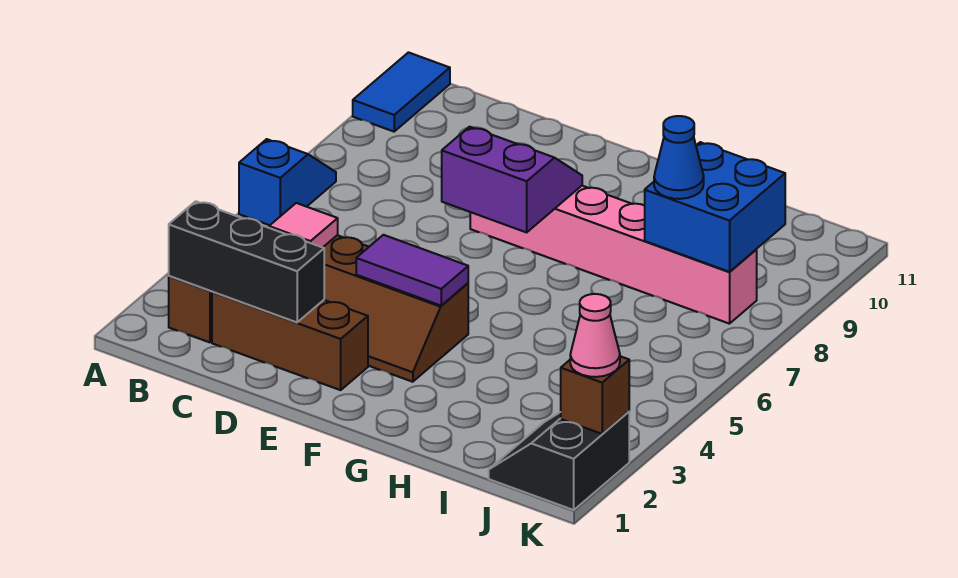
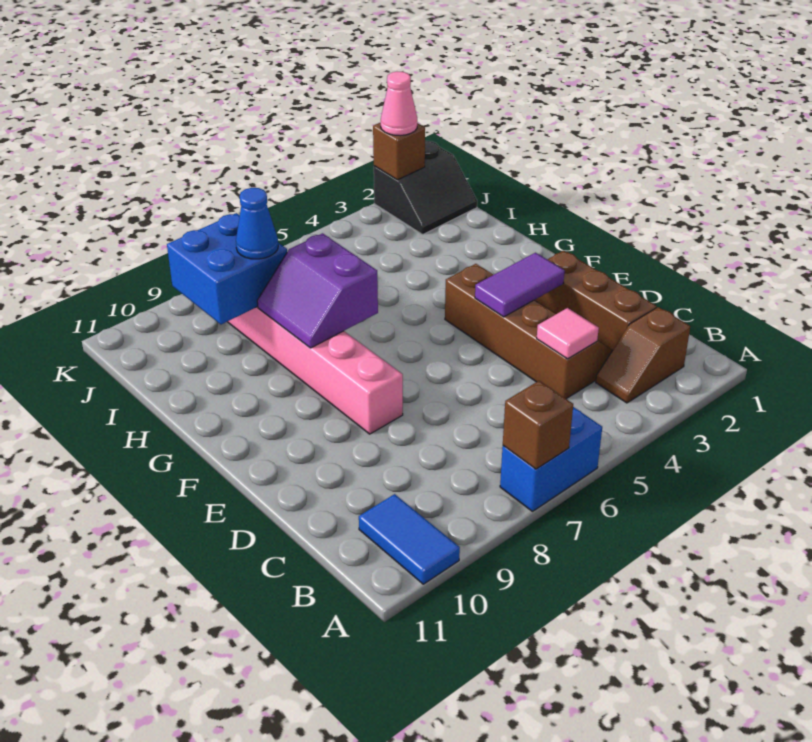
blue 1x2 slope [239,139,336,225] -> blue 1x2 brick [500,407,602,511]
none -> brown 1x1 brick [503,381,573,469]
blue 1x2 tile [353,53,450,132] -> blue 1x2 tile turned to [359,494,460,584]
black 1x3 brick [169,201,324,322] -> none
purple 1x2 tile [356,235,468,306] -> purple 1x2 tile turned to [475,253,565,317]
purple 2x2 slope [442,127,582,232] -> purple 2x2 slope moved to [257,233,378,348]

